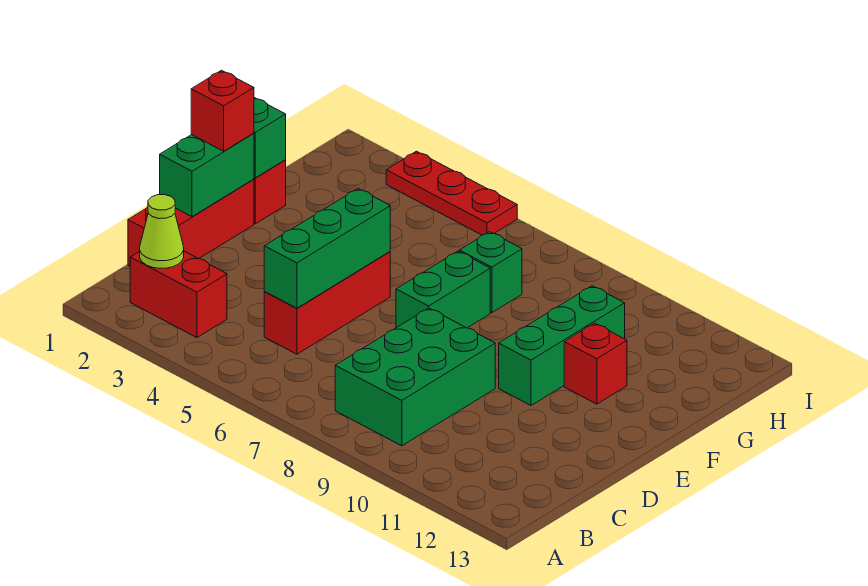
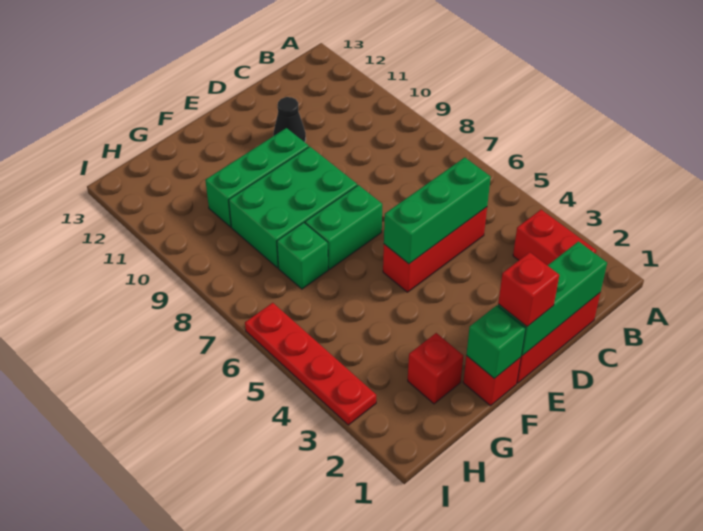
lime 1x1 cone [140,195,184,268] -> none
green 2x3 brick [335,308,495,446] -> green 2x3 brick moved to [229,147,357,268]
green 1x2 brick [160,133,254,217] -> green 1x3 brick [498,241,607,356]
none -> black 1x1 cone [273,97,306,142]
red 1x1 brick [564,323,627,404] -> red 1x1 brick moved to [408,333,463,404]
red 1x3 plate [386,151,517,235] -> red 1x4 plate [245,303,376,425]

